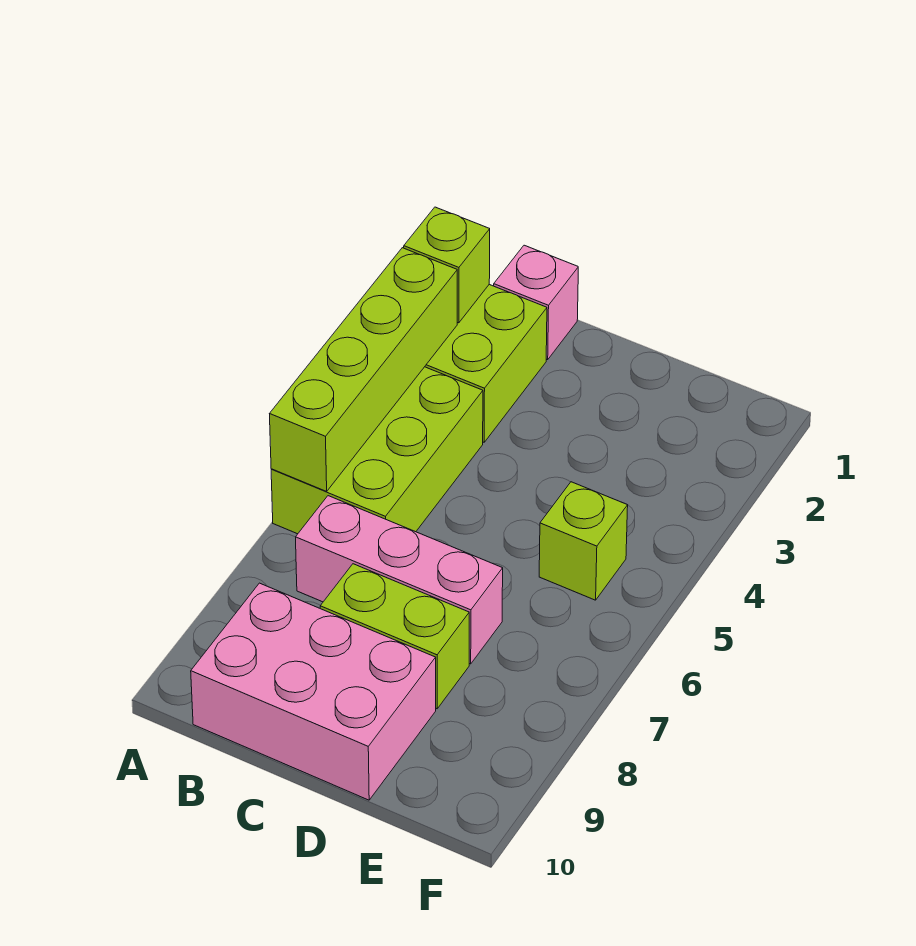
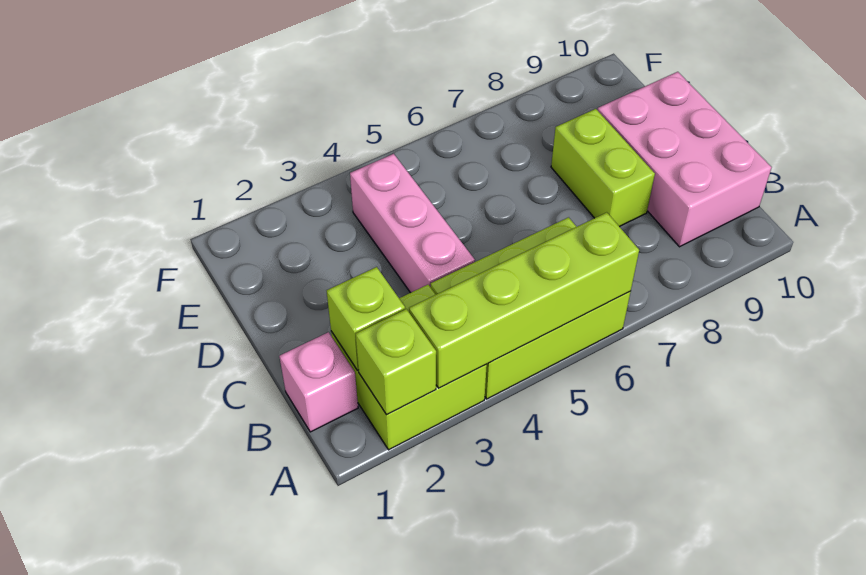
pink 1x3 brick [296,496,503,664] -> pink 1x3 brick moved to [350,154,475,293]
lime 1x1 brick [539,482,628,600] -> lime 1x1 brick moved to [327,267,405,370]

